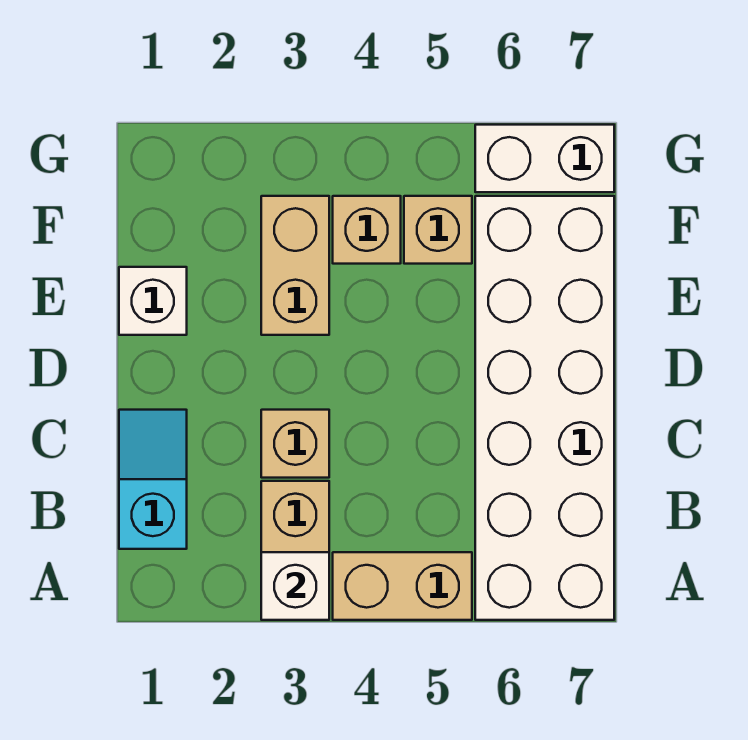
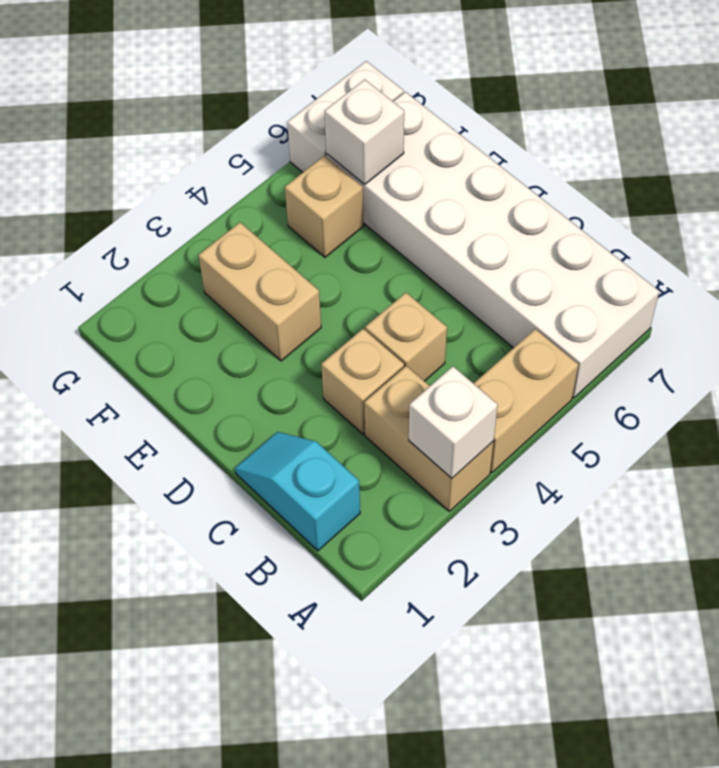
white 1x1 brick [119,267,187,335] -> white 1x1 brick moved to [325,79,404,185]
tan 1x1 brick [333,196,401,264] -> tan 1x1 brick moved to [365,293,447,381]

